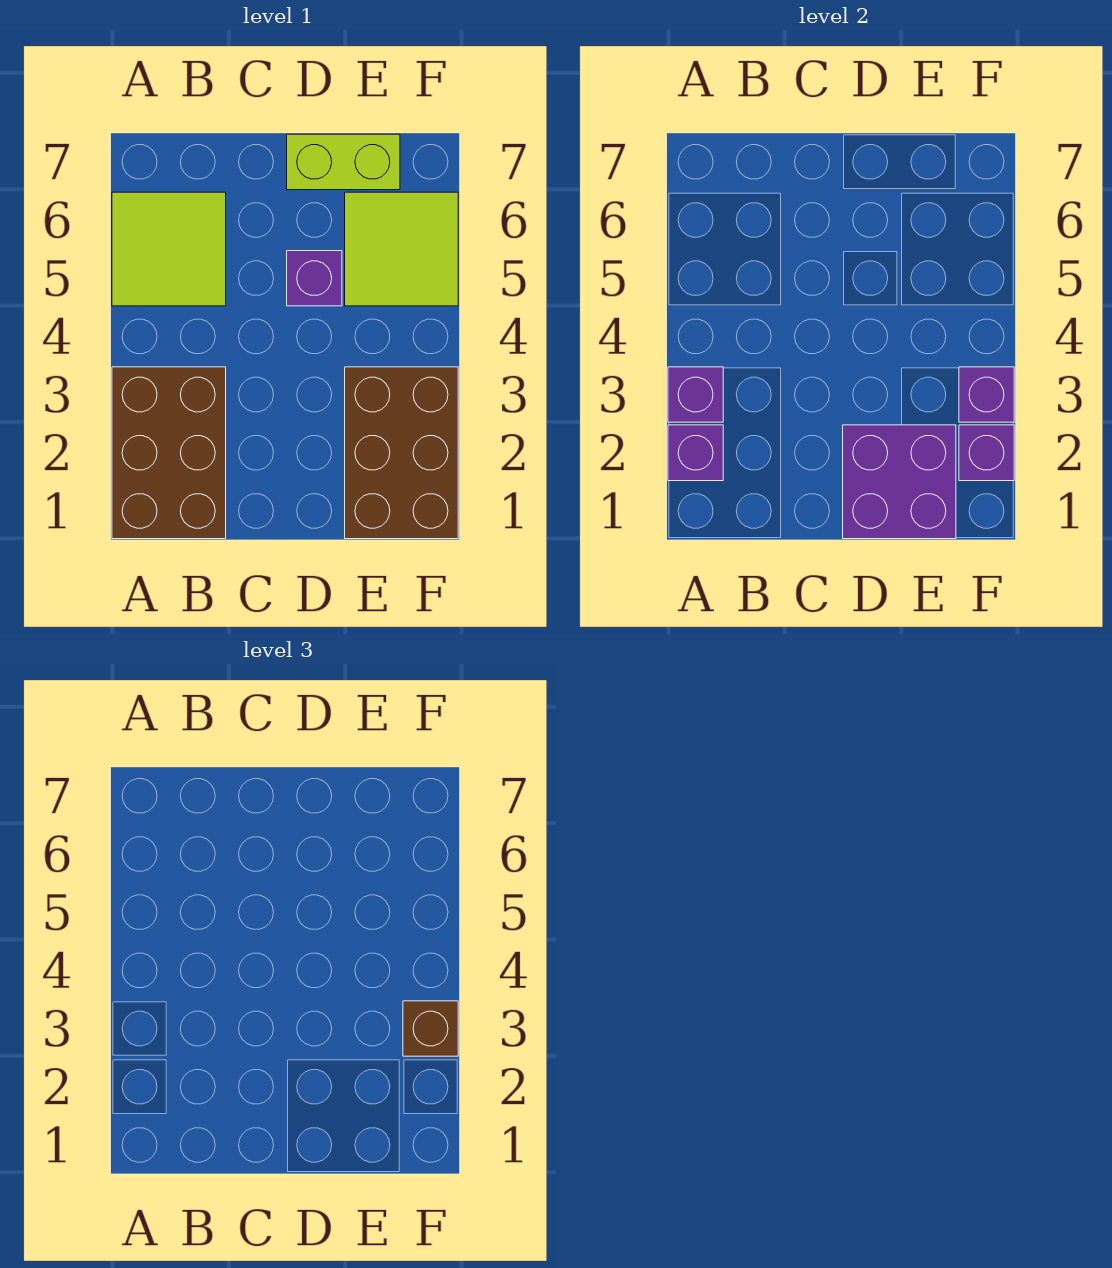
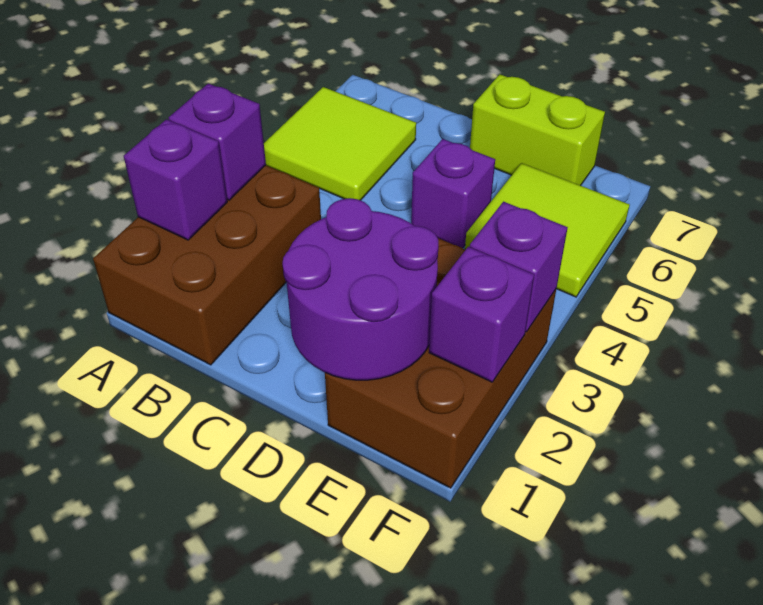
purple 2x2 brick [843,425,956,539] -> purple 2x2 round brick [283,198,438,380]
brown 1x1 brick [403,1001,458,1056] -> none

